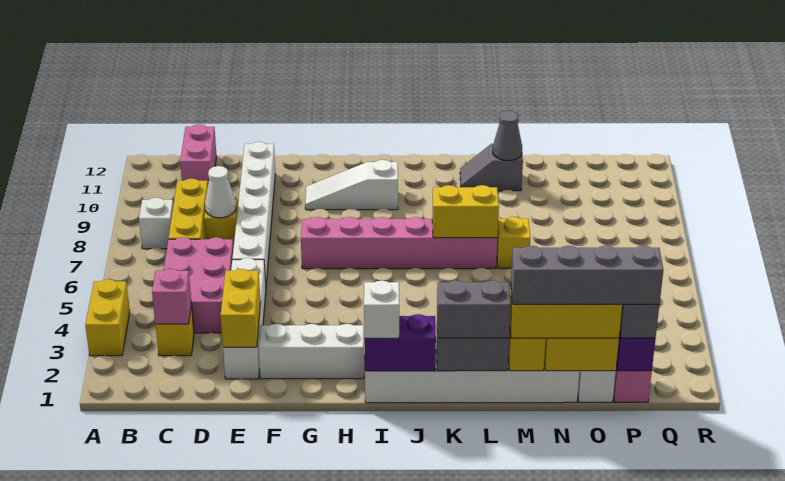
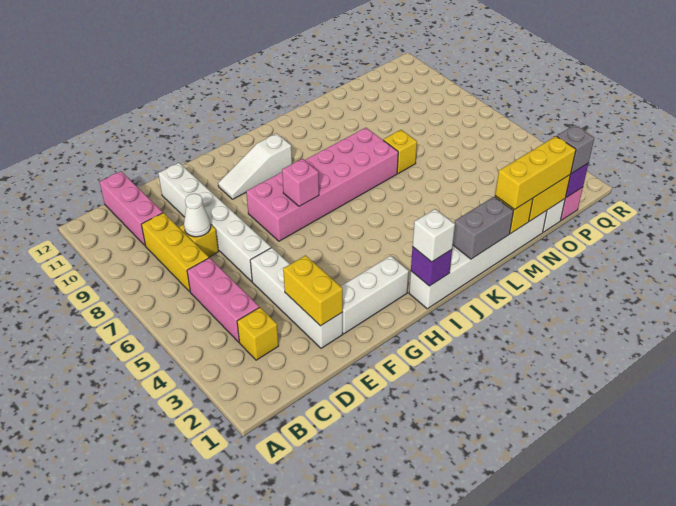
yellow 1x2 brick [85,279,130,356] -> none
white 1x1 brick [139,197,173,249] -> none
pink 1x1 brick [152,269,191,324] -> pink 1x1 brick moved to [282,159,319,206]
pink 2x3 brick [164,237,233,333] -> pink 1x3 brick [187,258,259,342]
pink 1x2 brick [180,124,217,184] -> pink 1x3 brick [100,171,163,246]
pink 1x6 brick [301,217,497,269] -> pink 2x6 brick [246,128,398,241]
purple 1x2 brick [364,314,436,371] -> purple 1x1 brick [411,247,452,286]
grey 1x2 brick [437,280,511,338] -> none
yellow 1x2 brick [432,185,499,238] -> none
grey 1x2 slope [460,144,523,191] -> none
grey 1x4 brick [511,246,663,304] -> none
grey 1x1 cone [493,111,522,161] -> none

